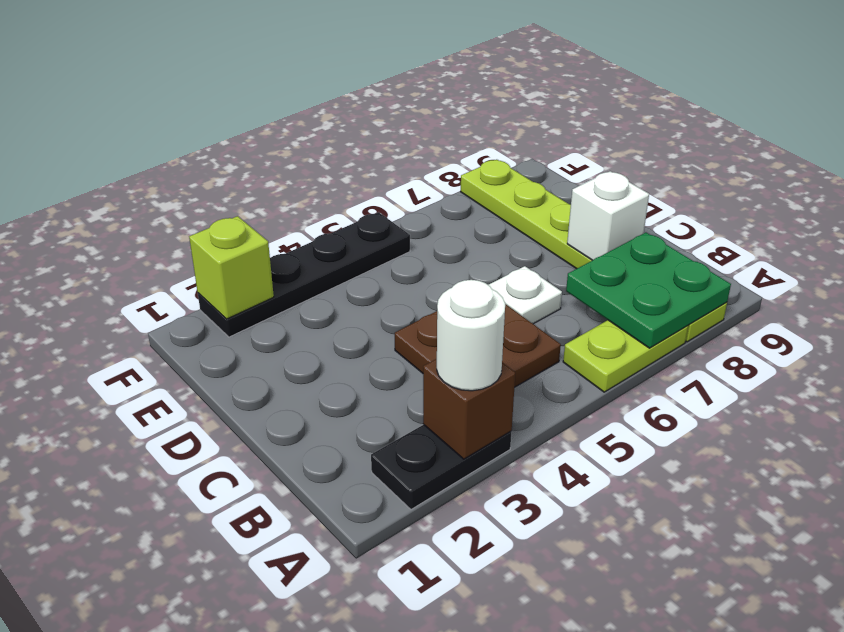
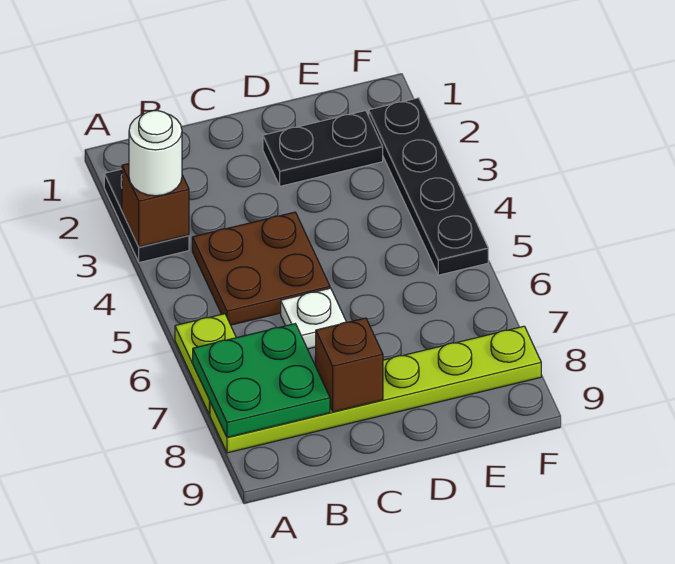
white 1x1 brick [567,171,649,260] -> brown 1x1 brick [316,318,383,412]
none -> black 1x2 plate [263,111,383,186]
lime 1x1 brick [189,216,274,319] -> none

